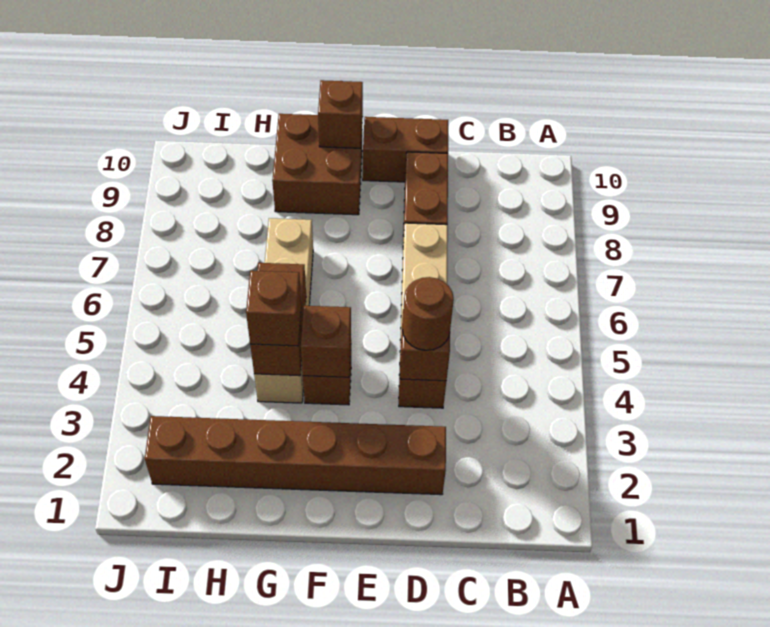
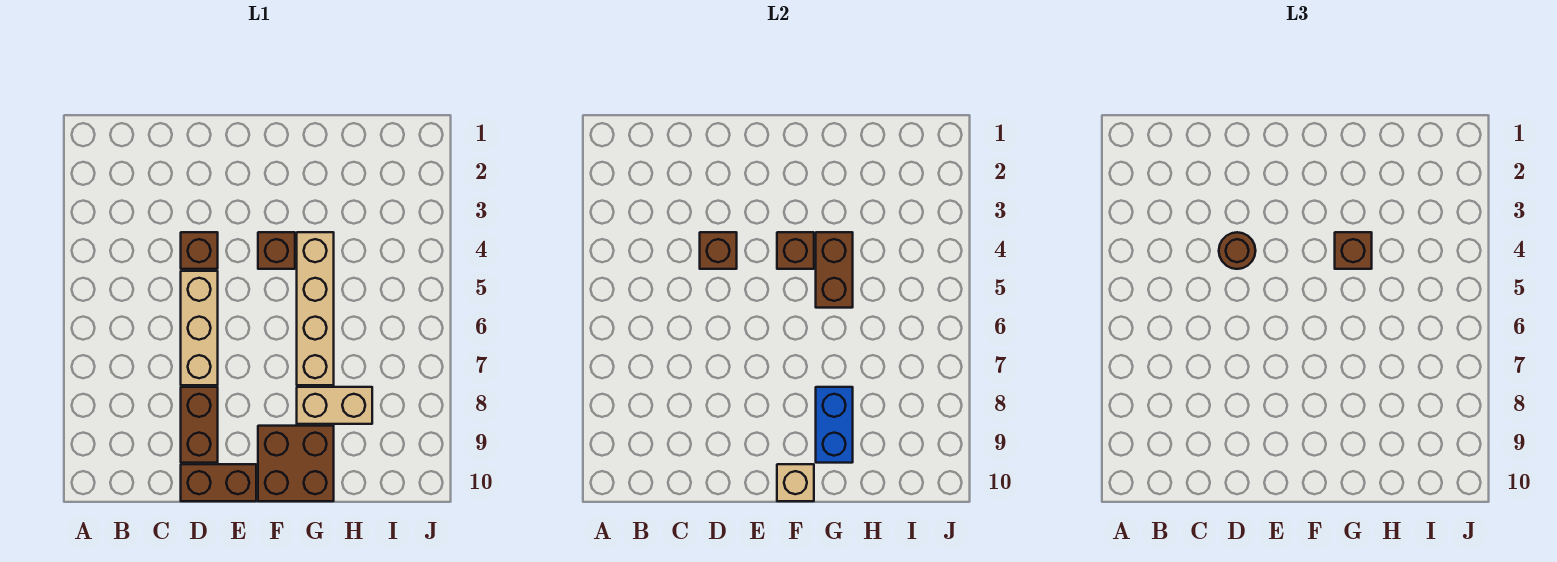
brown 1x6 brick [145,416,446,495] -> none
brown 1x1 brick [318,80,363,148] -> tan 1x1 brick [777,464,814,501]
none -> tan 1x2 brick [297,387,372,424]
none -> blue 1x2 brick [816,387,853,463]

